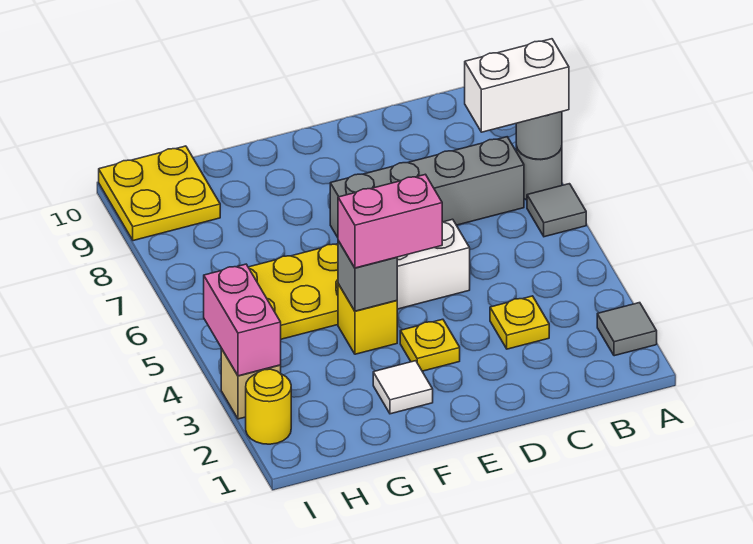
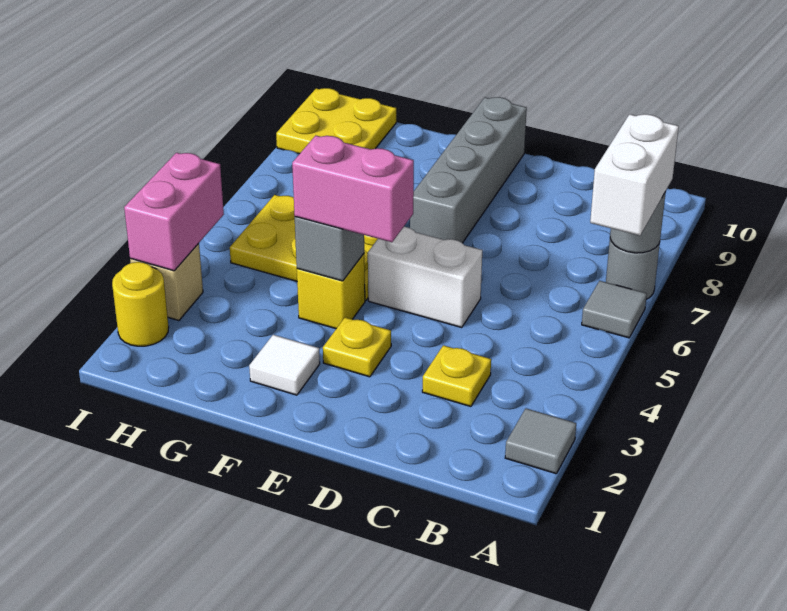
white 1x2 brick [465,39,569,132] -> white 1x2 brick turned to [590,114,679,236]
grey 1x4 brick [330,137,524,237] -> grey 1x4 brick turned to [410,97,527,243]

